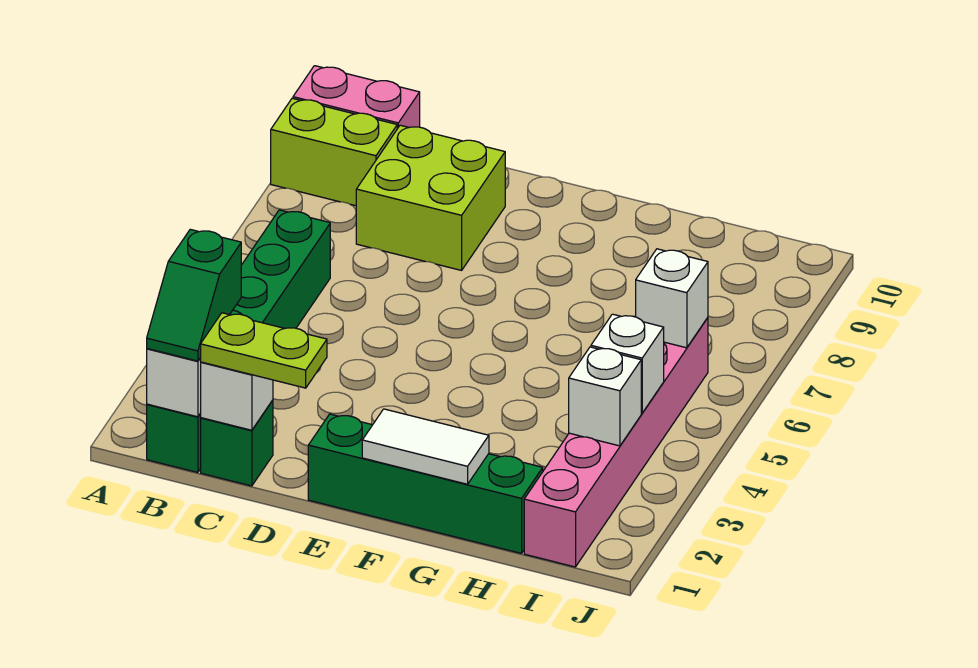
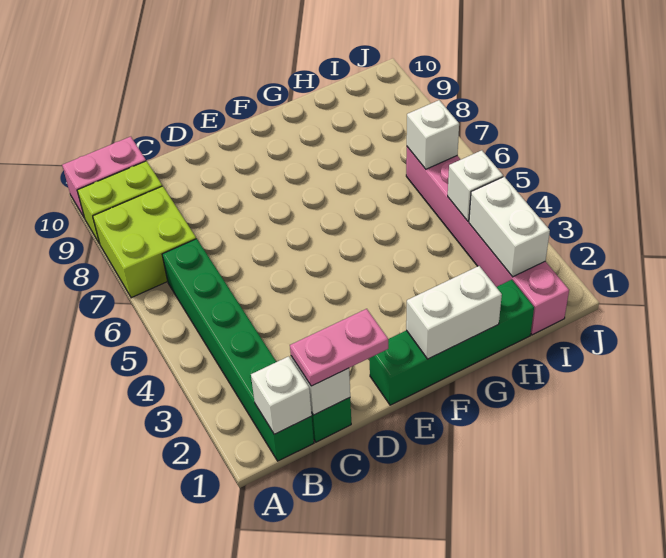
green 1x2 slope [147,229,241,361] -> none
lime 1x2 plate [201,313,327,388] -> pink 1x2 plate [290,309,388,386]
lime 2x2 brick [356,125,505,270] -> lime 2x2 brick moved to [93,186,196,298]
white 1x2 tile [362,409,489,484] -> white 1x2 brick [406,266,502,359]
white 1x1 brick [569,347,641,446] -> white 1x2 brick [469,177,550,277]

